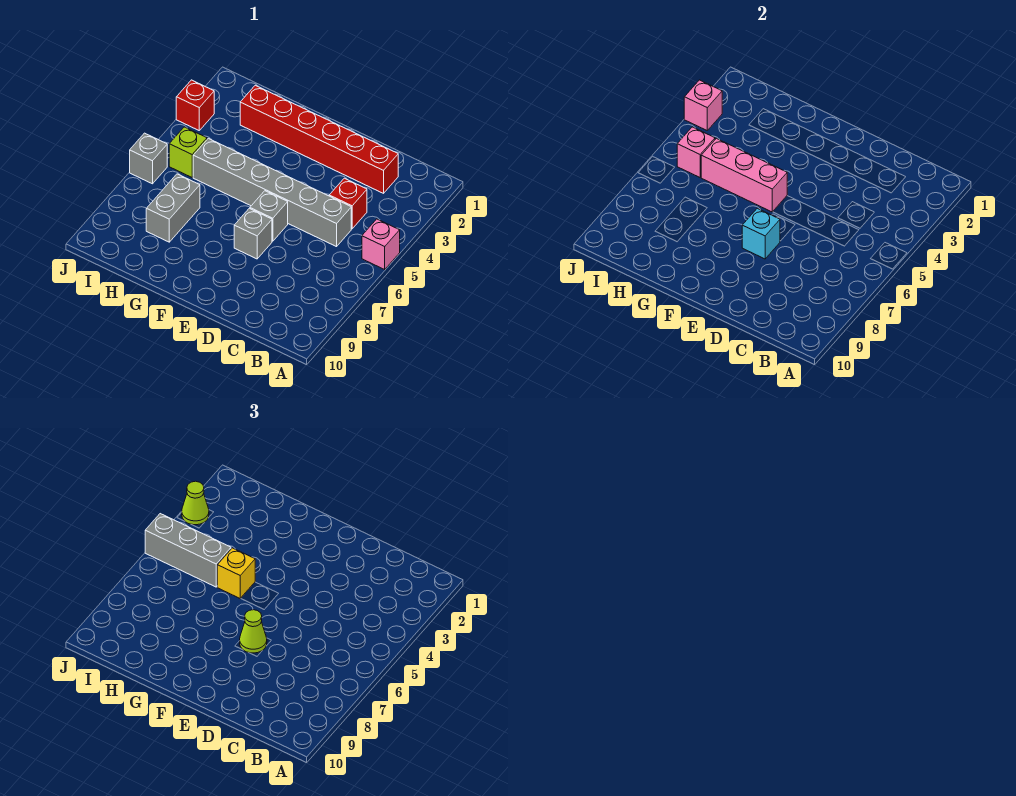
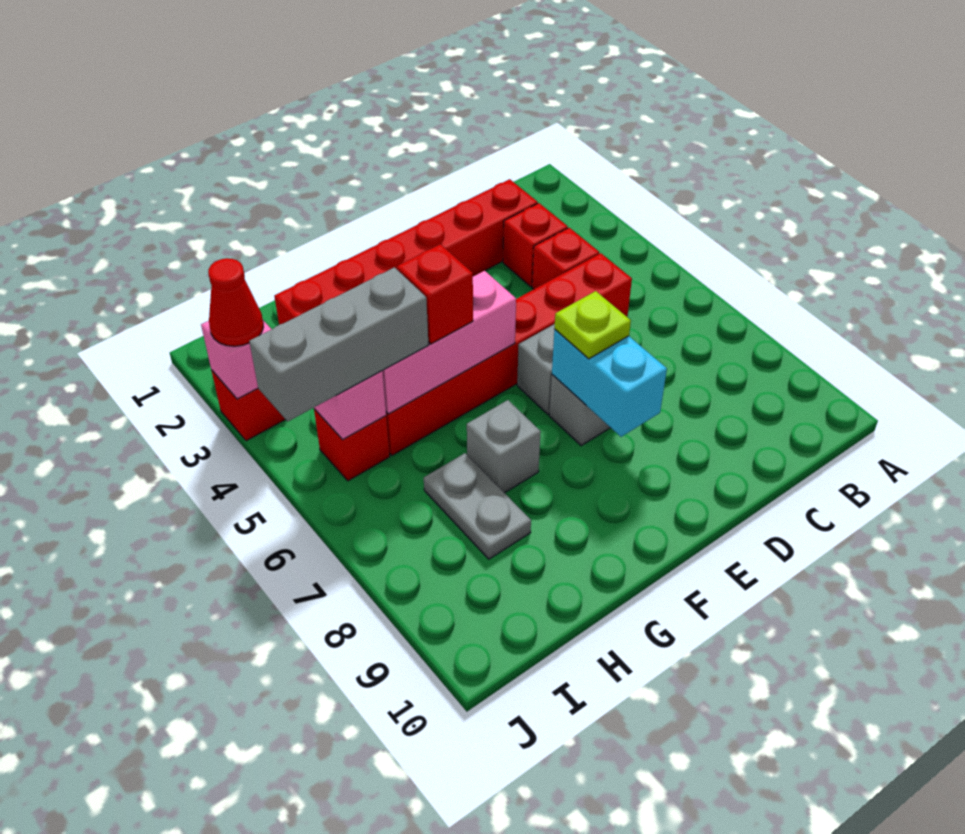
pink 1x1 brick [362,219,400,269] -> none
none -> red 1x1 brick [503,203,568,287]
grey 1x6 brick [193,138,351,247] -> red 1x6 brick [386,253,632,455]
cyan 1x1 brick [742,208,780,259] -> cyan 1x2 brick [552,330,667,437]
lime 1x1 cone [240,610,267,653] -> lime 1x1 plate [554,291,631,359]
yellow 1x1 brick [217,548,255,598] -> red 1x1 brick [397,244,473,344]
grey 1x2 brick [146,174,200,242] -> grey 1x2 plate [424,453,531,559]
lime 1x1 brick [169,127,207,177] -> red 1x1 brick [314,409,390,481]
lime 1x1 cone [182,481,209,525] -> red 1x1 cone [208,258,263,346]
grey 1x1 brick [130,133,167,184] -> grey 1x1 brick moved to [467,400,541,493]

